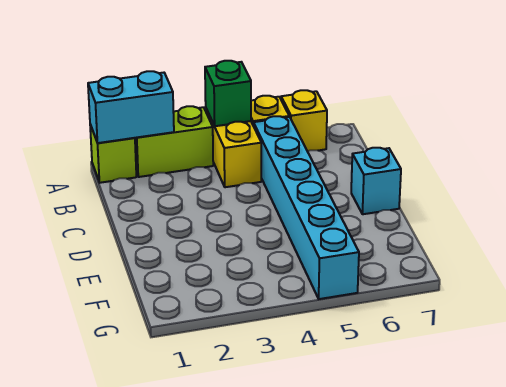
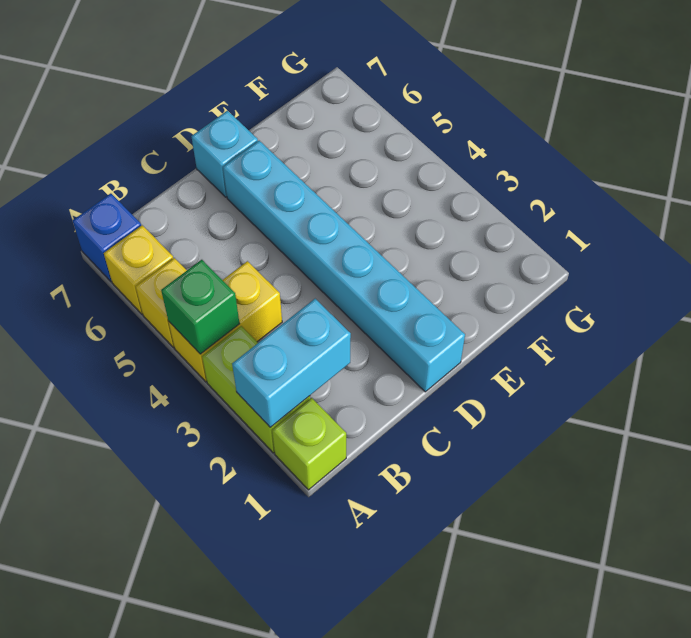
cyan 1x2 brick [88,71,174,143] -> cyan 1x2 brick turned to [232,299,351,427]
none -> blue 1x1 brick [72,193,141,281]
cyan 1x6 brick [253,116,359,299] -> cyan 1x6 brick turned to [223,141,465,392]

